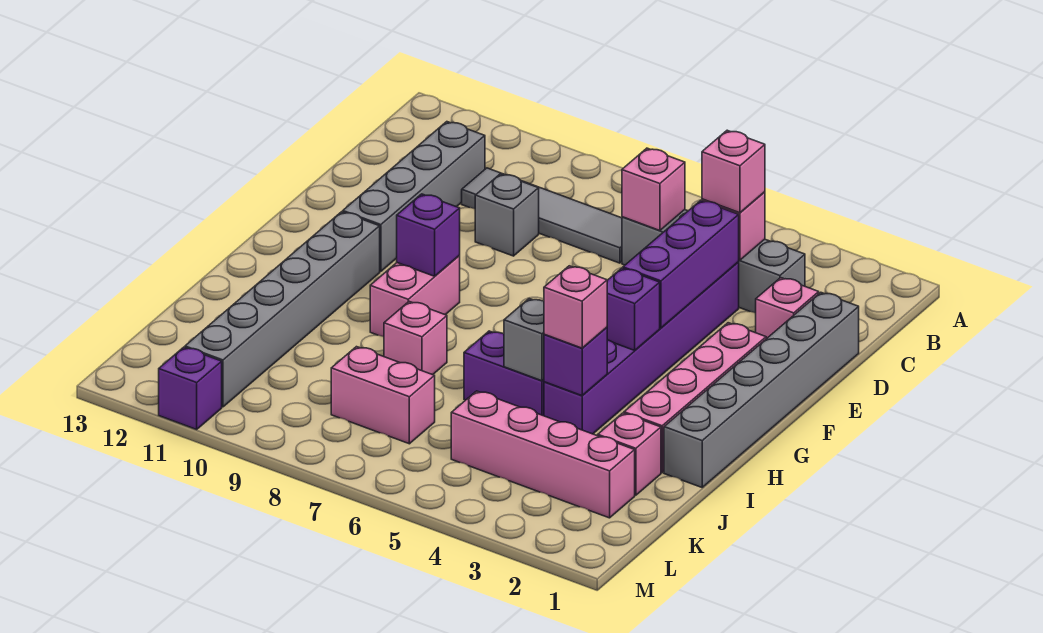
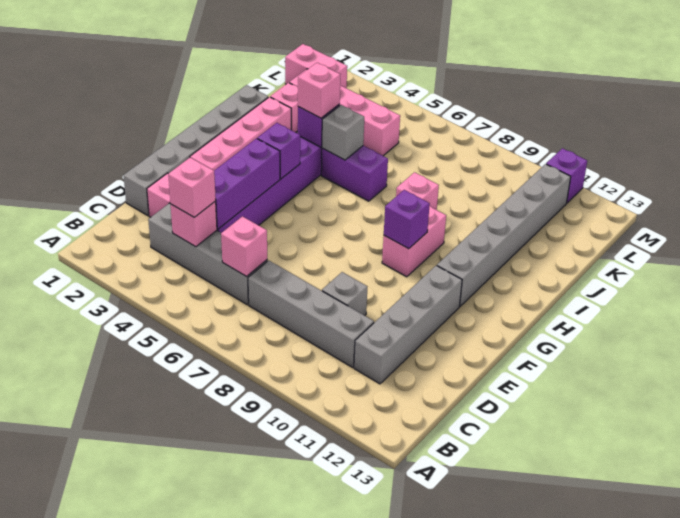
grey 1x4 tile [462,168,622,263] -> grey 1x4 brick [248,260,374,367]
pink 1x2 brick [331,347,435,444] -> pink 1x2 brick moved to [285,44,347,88]

